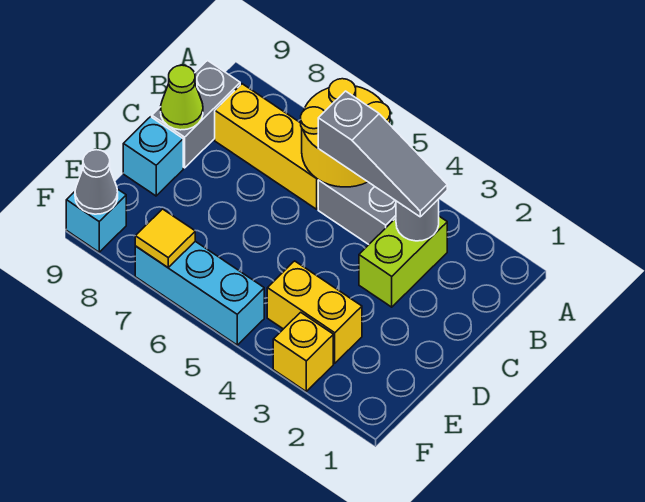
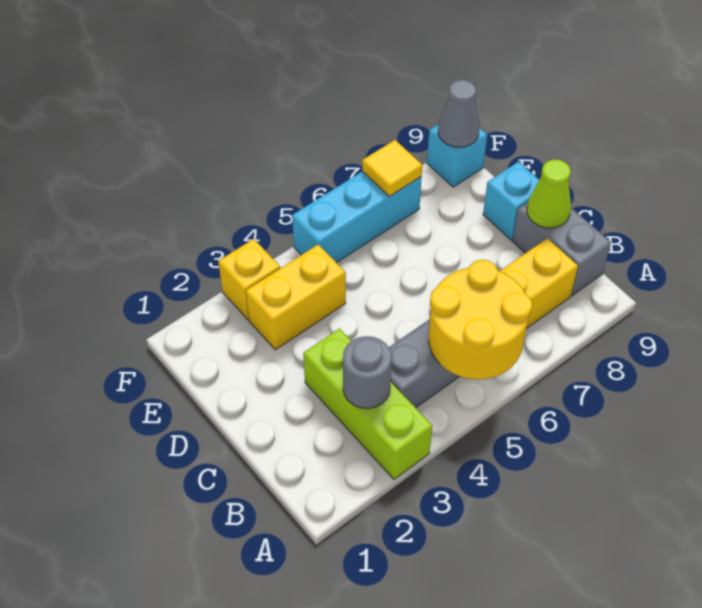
lime 1x2 brick [359,216,447,307] -> lime 1x3 brick [303,329,432,479]
grey 1x3 slope [318,91,447,217] -> none

